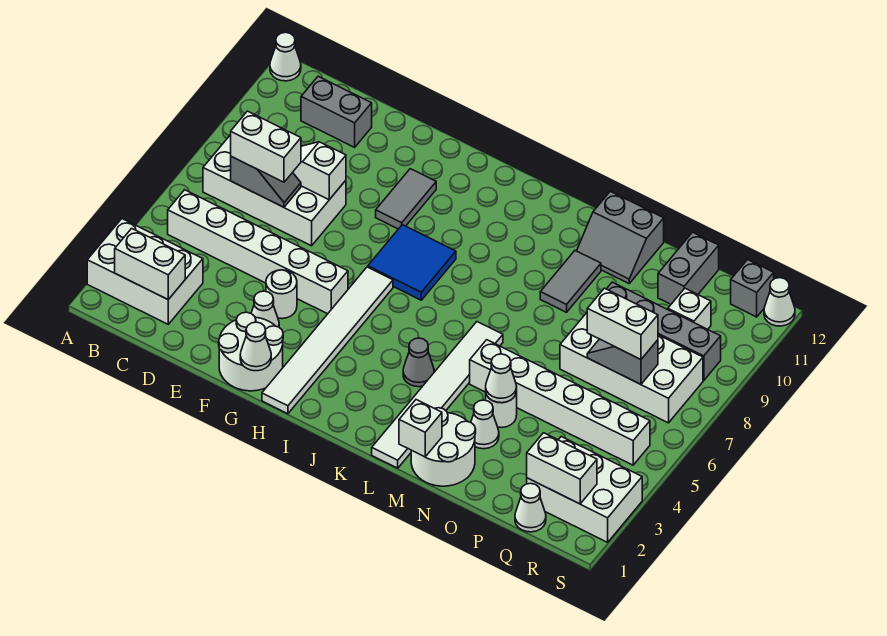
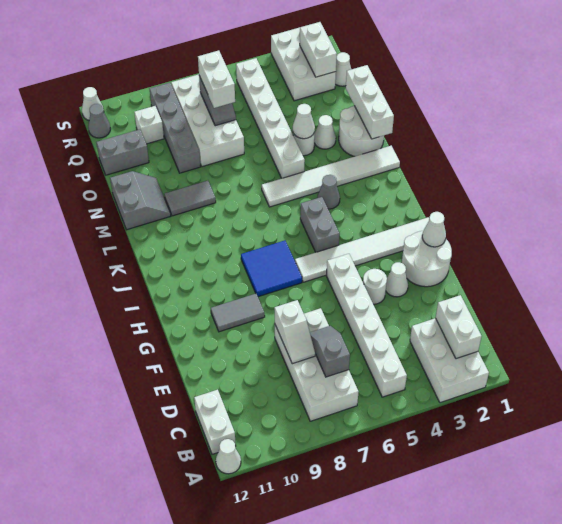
white 1x2 brick [231,111,301,182] -> white 1x2 brick moved to [194,390,236,454]
grey 1x2 brick [301,76,372,147] -> grey 1x2 brick moved to [300,197,340,252]
white 1x1 brick [399,400,442,457] -> white 1x3 brick [346,65,394,139]
grey 1x1 brick [731,260,774,317] -> grey 1x1 cone [88,104,111,138]

